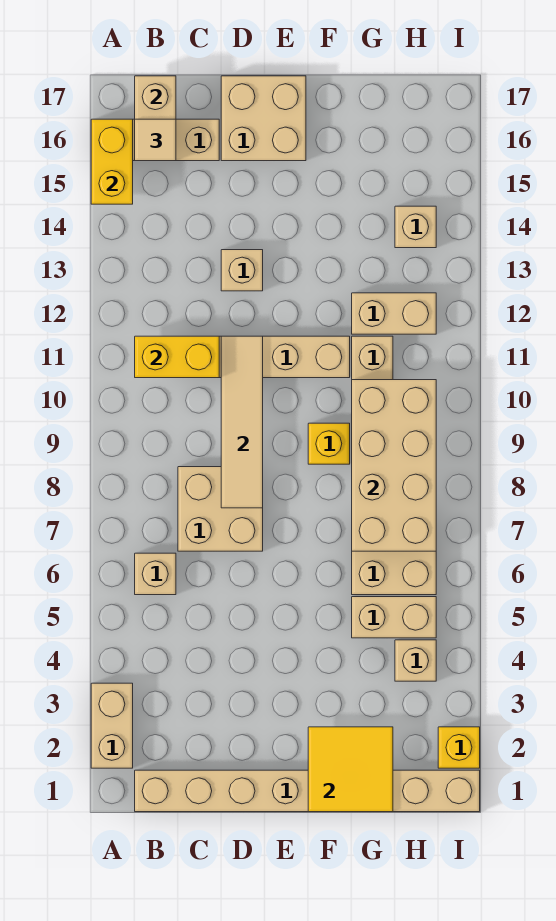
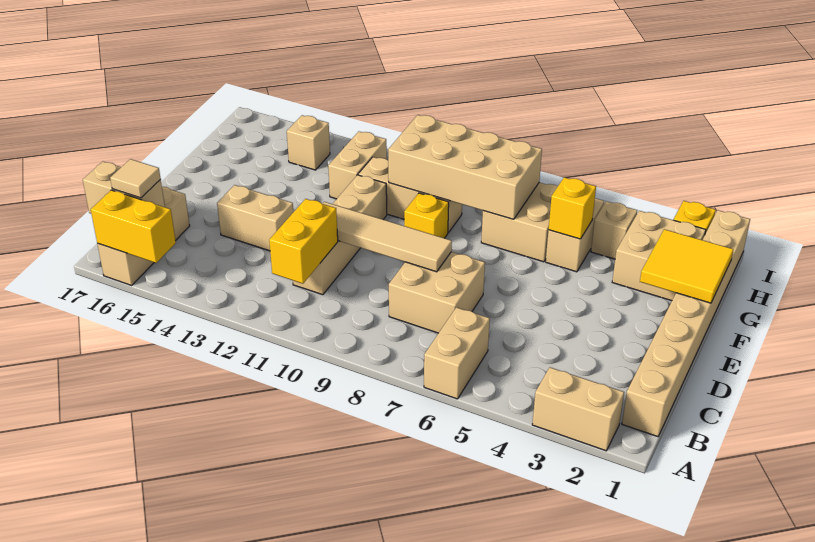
tan 1x1 brick [135,553,176,595] -> tan 1x2 brick [424,307,490,399]
tan 1x1 brick [221,250,263,291] -> tan 1x2 brick [217,185,293,251]
tan 2x2 brick [221,76,306,161] -> tan 2x2 brick moved to [612,211,706,301]
none -> yellow 1x1 brick [549,177,596,239]

